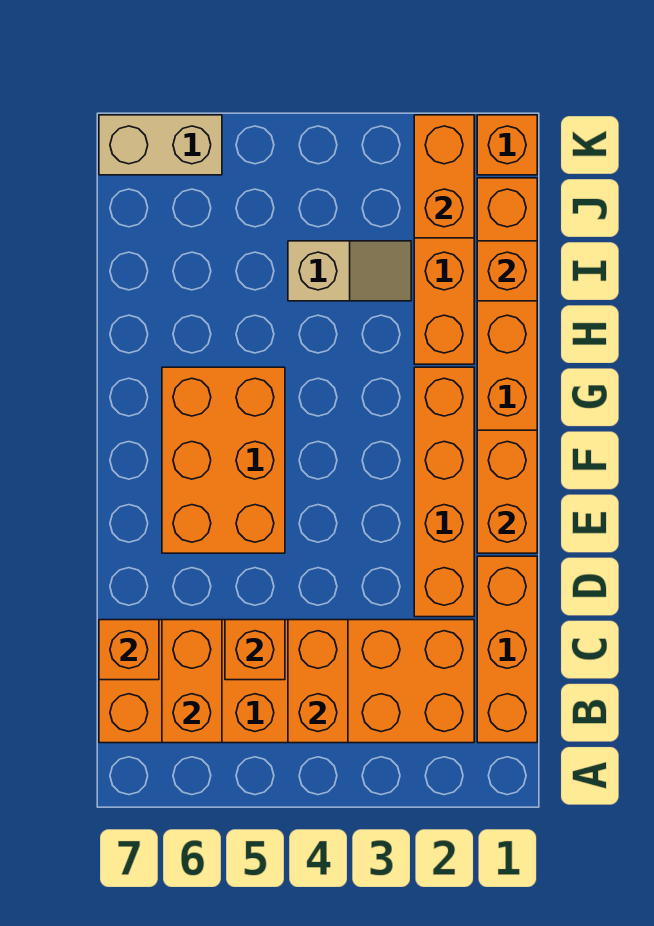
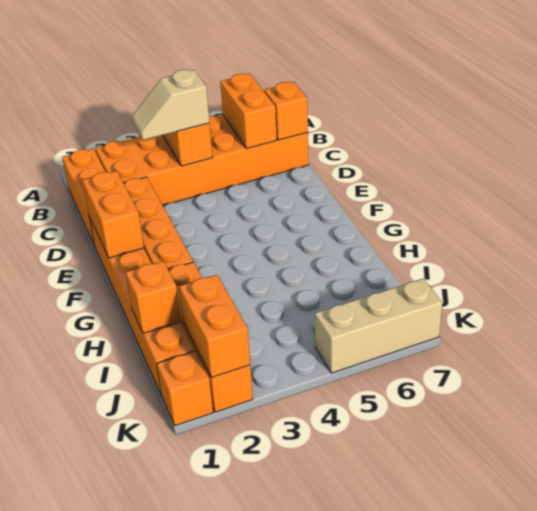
orange 1x1 brick [225,620,285,680] -> none
orange 2x3 brick [162,367,285,553] -> none
tan 1x2 slope [288,241,411,301] -> tan 1x2 slope moved to [132,70,209,140]
tan 1x2 brick [99,115,222,175] -> tan 1x3 brick [315,279,442,373]

